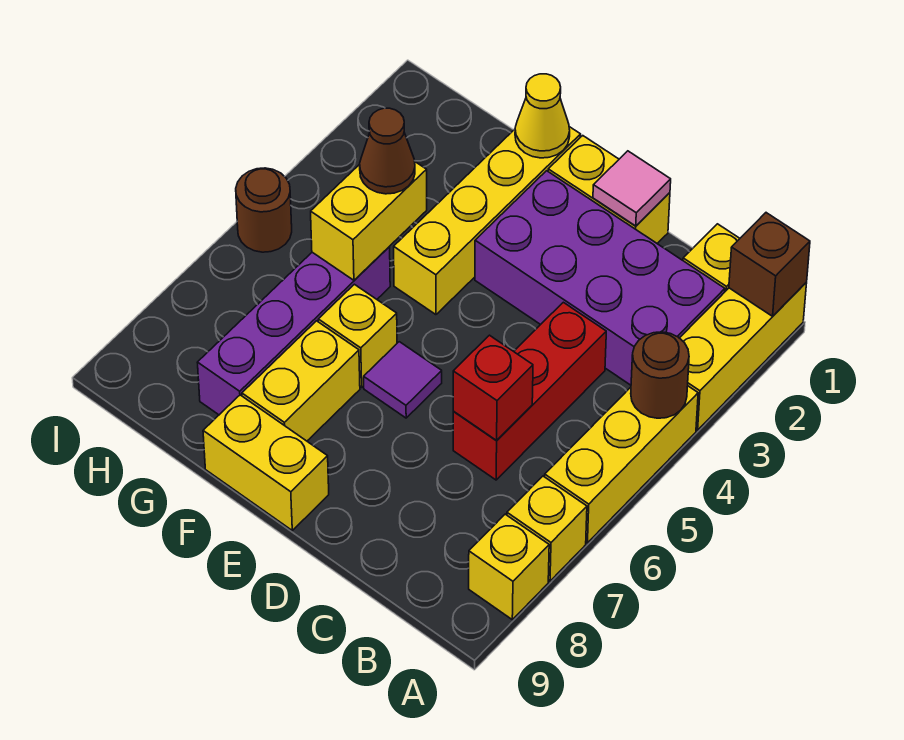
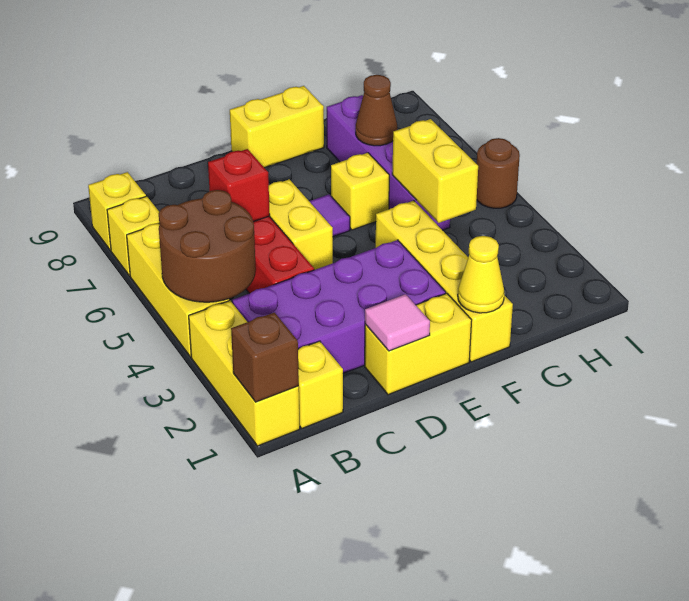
brown 1x1 round brick [631,332,689,418] -> brown 2x2 round brick [159,190,256,302]
yellow 1x2 brick [242,321,360,441] -> yellow 1x2 brick moved to [269,179,333,270]
brown 1x1 cone [360,108,415,194] -> brown 1x1 cone moved to [356,75,397,146]

